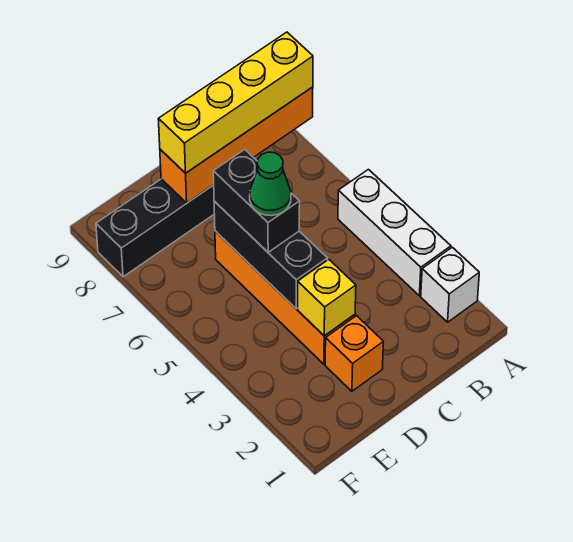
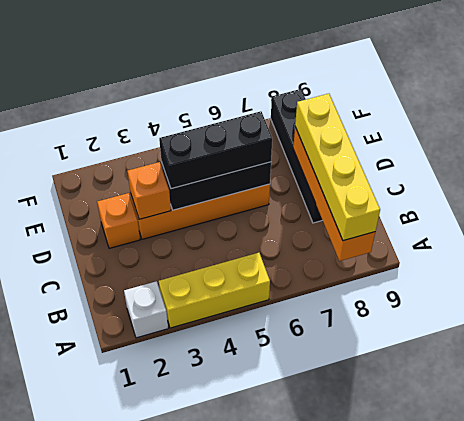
white 1x3 brick [338,169,451,296] -> yellow 1x3 brick [159,253,270,328]
yellow 1x1 brick [298,259,356,336] -> orange 1x1 brick [127,162,171,219]
black 1x2 brick [213,149,300,252] -> black 1x3 brick [159,111,272,189]
green 1x1 cone [250,152,291,216] -> none

